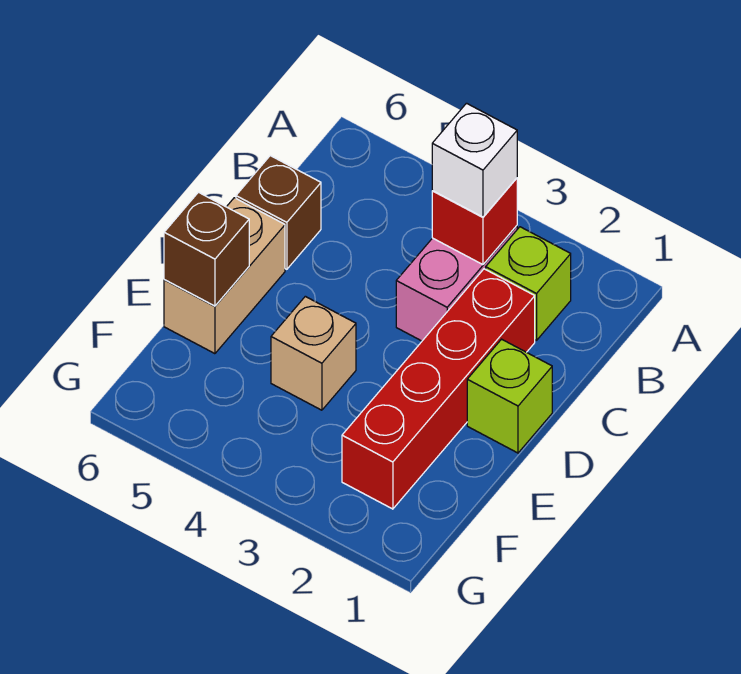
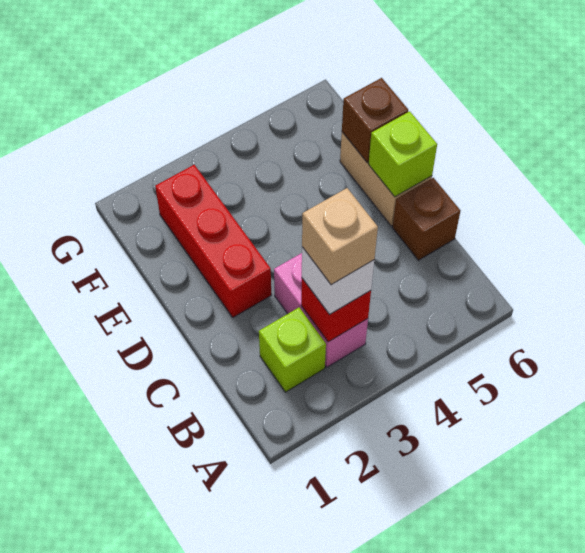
red 1x4 brick [342,269,535,509] -> red 1x3 brick [155,165,271,317]
lime 1x1 brick [467,339,552,453] -> lime 1x1 brick moved to [369,111,437,197]
tan 1x1 brick [271,296,356,410] -> tan 1x1 brick moved to [302,188,378,285]

